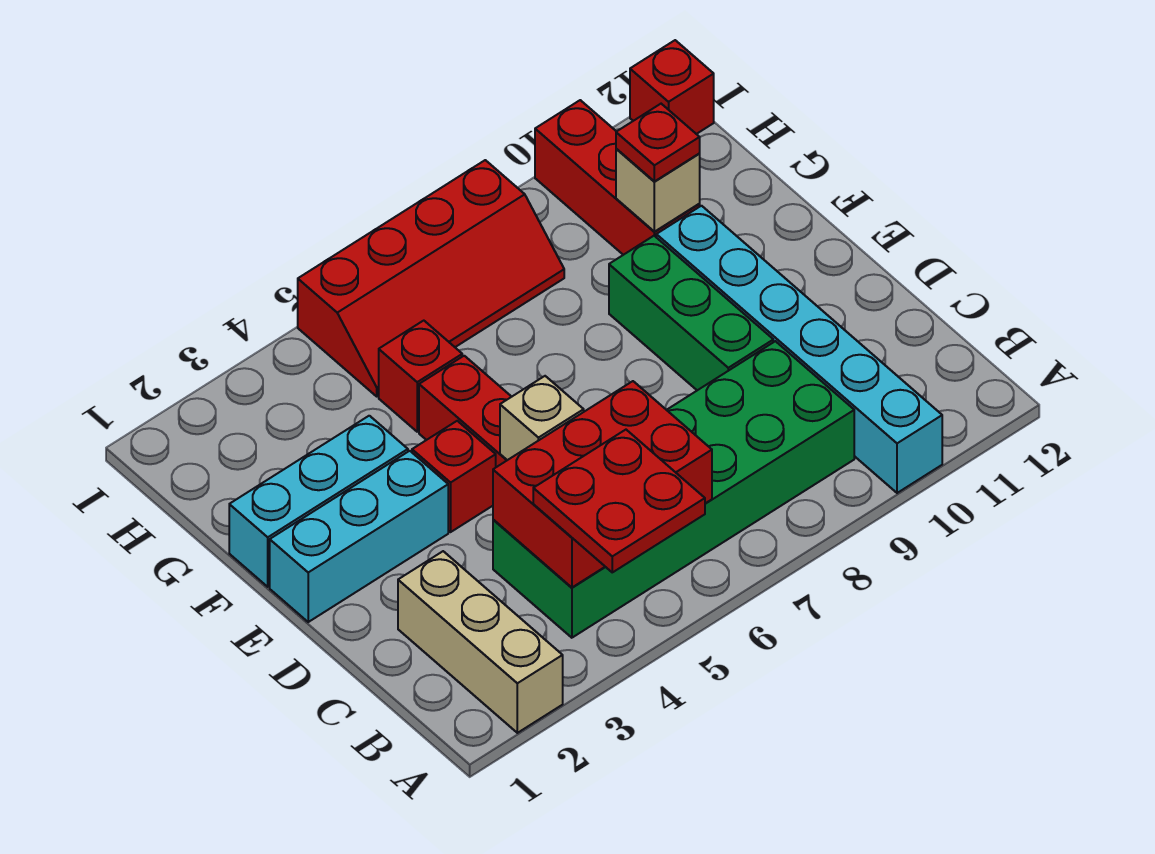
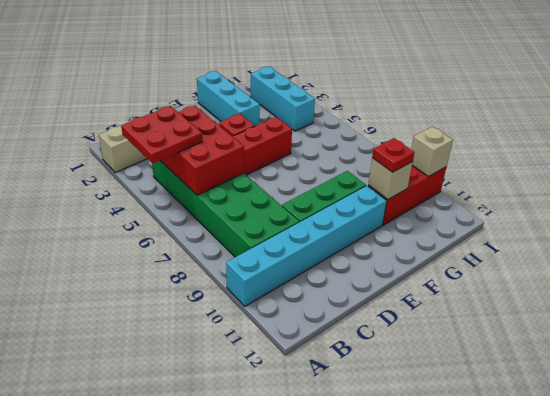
tan 1x1 brick [500,376,584,460] -> tan 1x1 brick moved to [411,127,453,176]
cyan 1x3 brick [270,451,448,622] -> cyan 1x3 brick moved to [251,67,315,131]
red 1x1 brick [379,321,462,432] -> none
red 2x4 slope [298,160,564,396] -> none
red 1x1 brick [630,40,714,134] -> none

